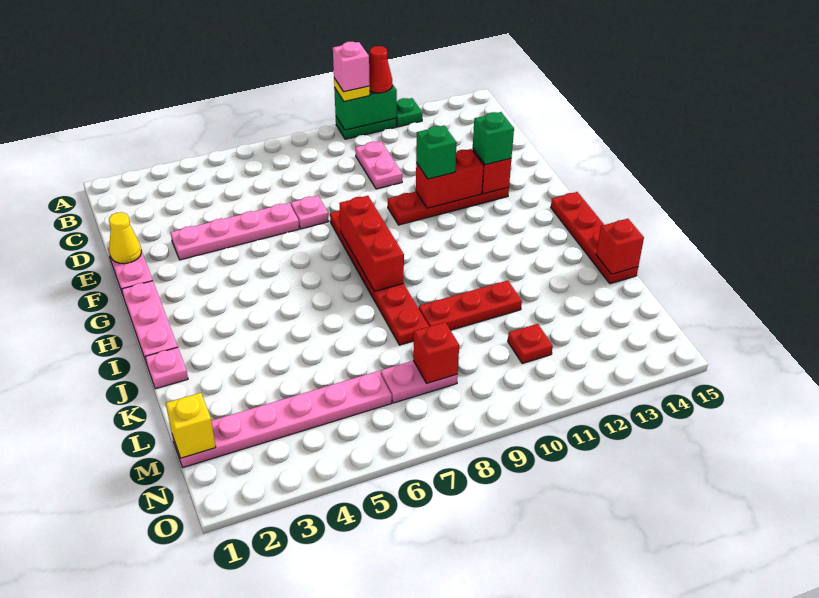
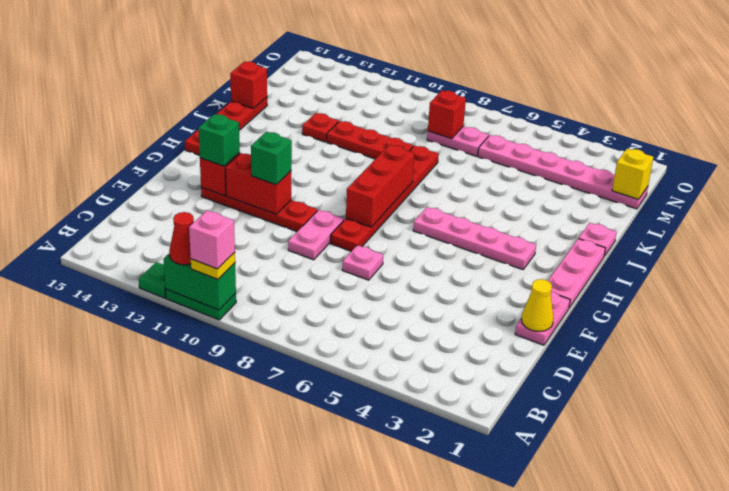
pink 1x2 plate [355,141,402,189] -> pink 1x2 plate moved to [288,210,344,260]
pink 1x4 plate [170,203,299,260] -> pink 1x4 plate moved to [413,207,536,270]
red 1x1 plate [508,324,553,364] -> red 1x1 plate moved to [302,113,339,142]

